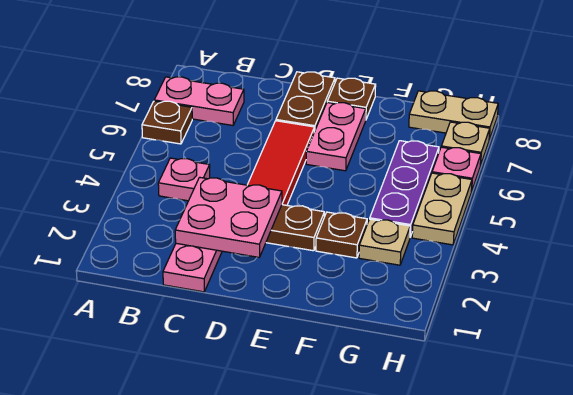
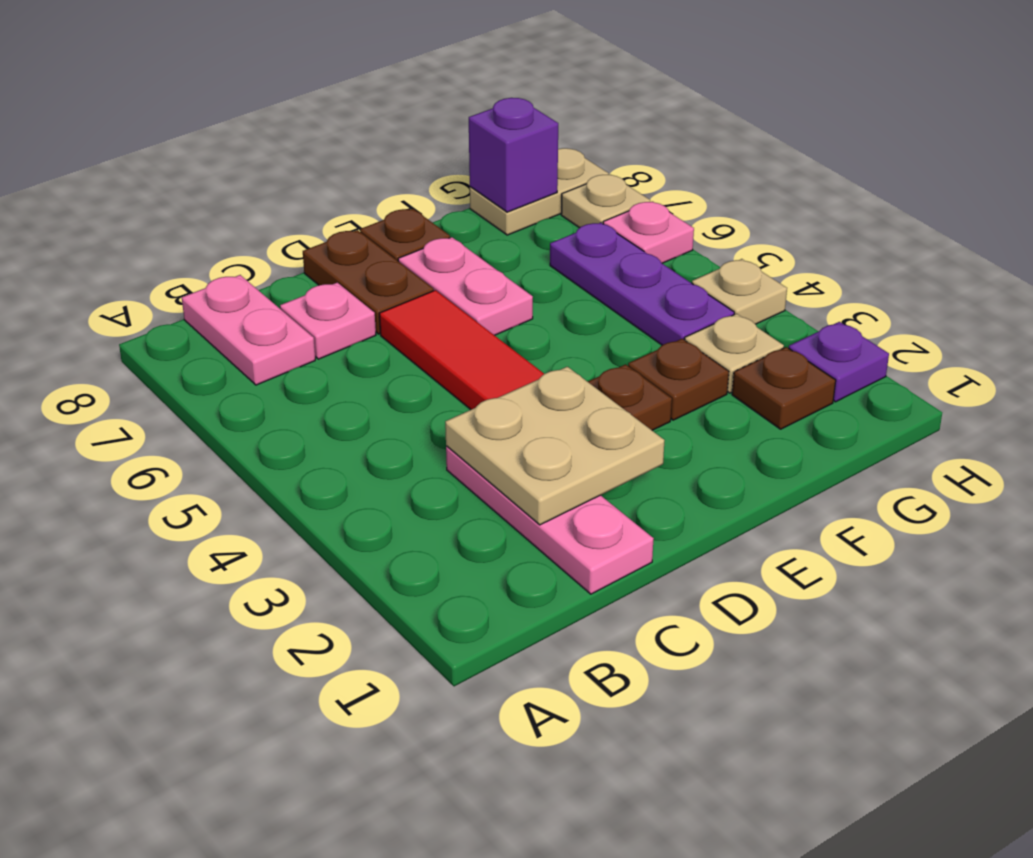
brown 1x1 plate [142,101,192,144] -> brown 1x1 plate moved to [732,347,836,429]
pink 1x2 plate [154,77,244,125] -> pink 1x2 plate turned to [182,275,315,385]
pink 1x1 plate [158,158,210,201] -> pink 1x1 plate moved to [280,283,376,359]
pink 2x2 plate [175,177,282,257] -> tan 2x2 plate [445,367,665,525]
none -> purple 1x1 brick [469,98,558,212]
none -> purple 1x1 plate [789,322,889,402]
tan 1x2 plate [412,173,472,245] -> tan 1x1 plate [692,259,787,324]

